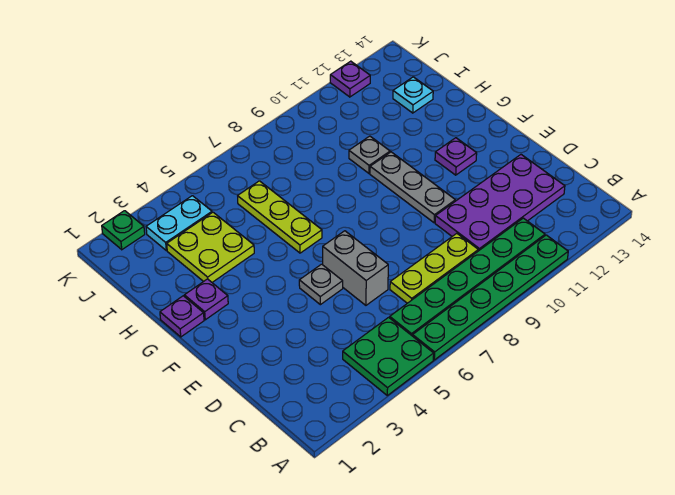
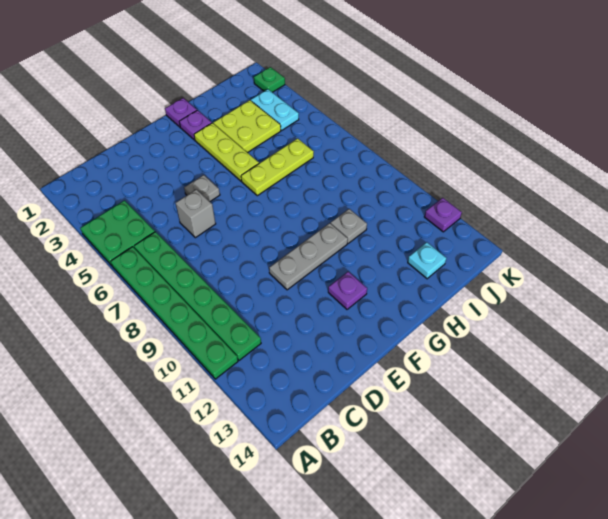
lime 1x3 plate [390,233,478,303] -> lime 1x3 plate moved to [194,123,259,181]
purple 2x4 plate [435,155,565,251] -> none
grey 1x2 brick [323,231,388,305] -> grey 1x1 brick [176,189,216,238]

